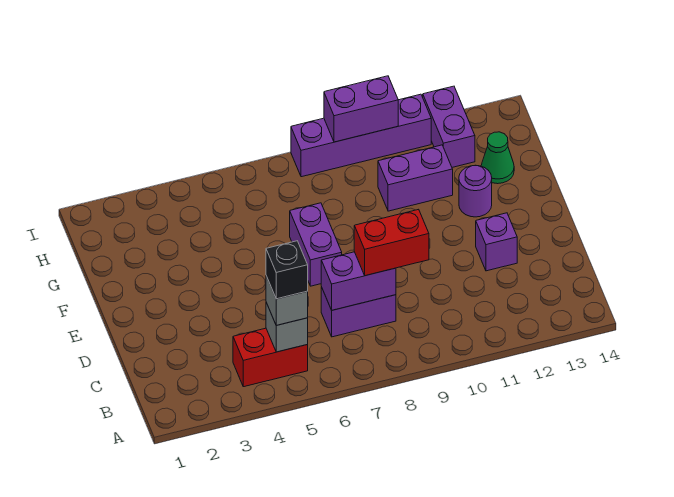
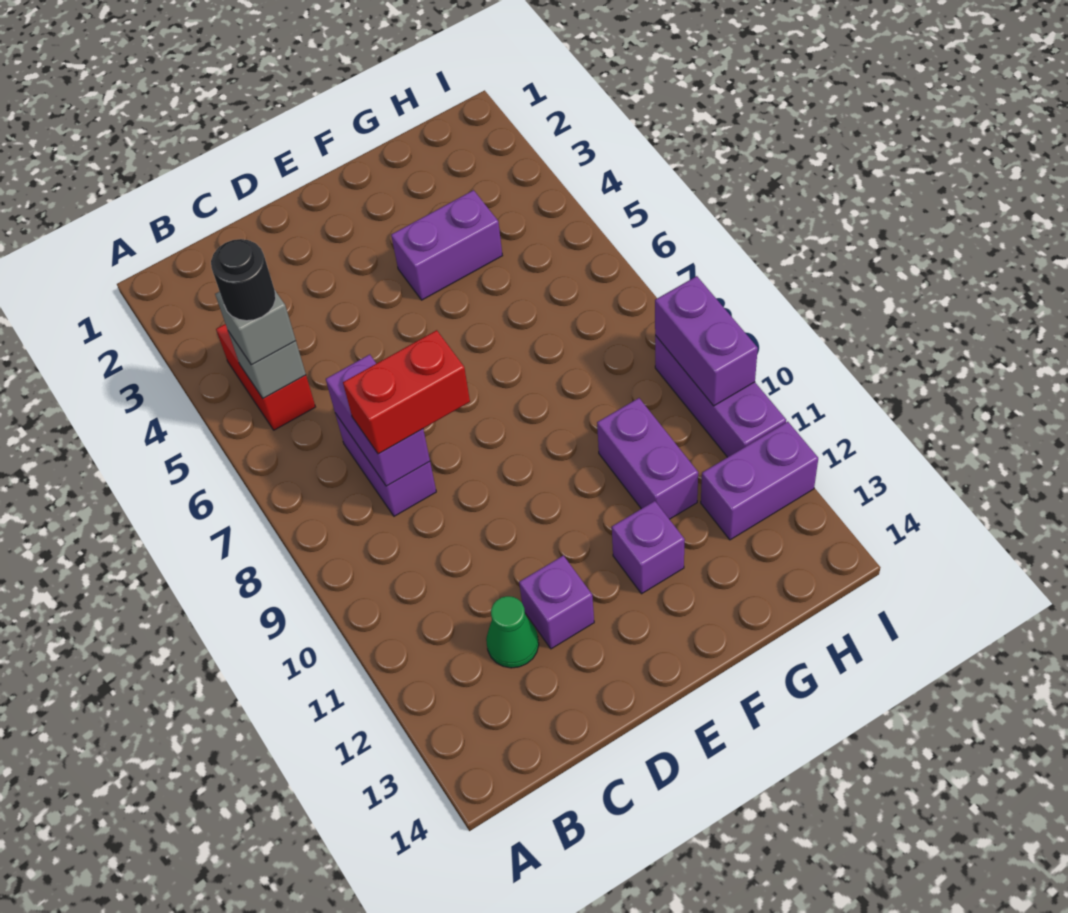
black 1x1 brick [266,241,308,299] -> black 1x1 round brick [211,239,276,321]
red 1x2 brick [354,209,429,276] -> red 1x2 brick turned to [343,330,470,454]
purple 1x2 brick [290,203,342,286] -> purple 1x2 brick moved to [391,190,503,300]
purple 1x1 round brick [459,165,492,217] -> purple 1x1 brick [612,501,685,594]
green 1x1 cone [481,132,514,184] -> green 1x1 cone moved to [486,596,539,668]
purple 1x4 brick [291,94,431,177] -> purple 1x3 brick [655,336,786,457]

